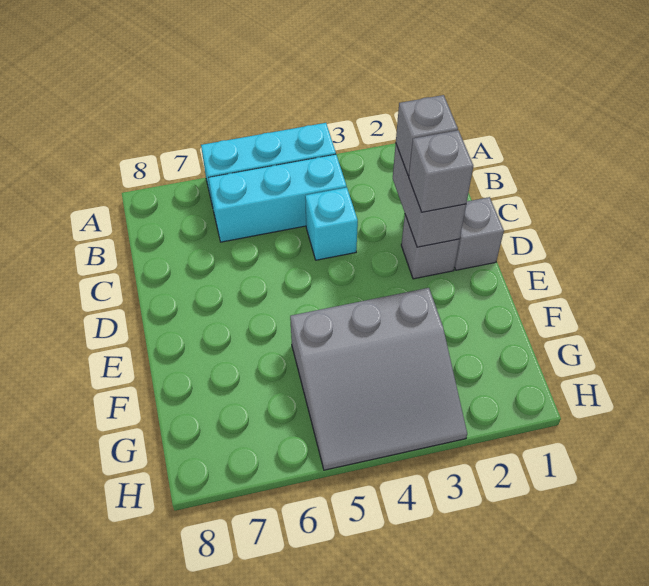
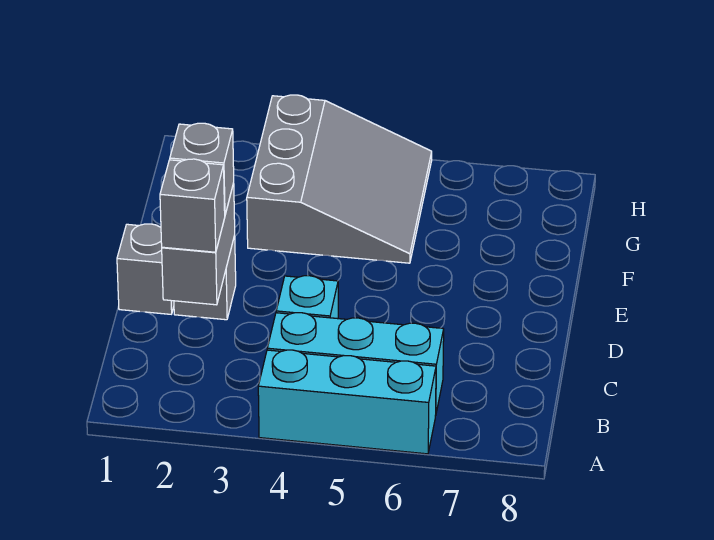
grey 3x3 slope [290,288,467,470] -> grey 3x3 slope turned to [247,95,432,263]

